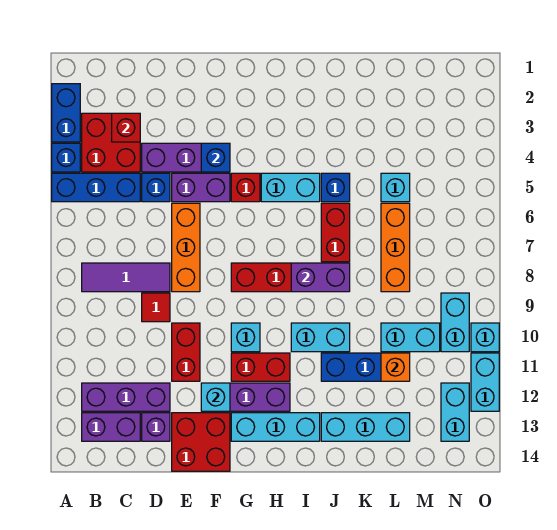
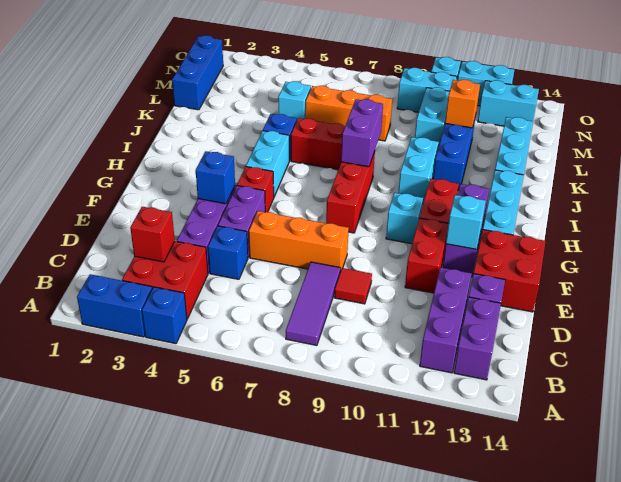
blue 1x3 brick [52,173,140,202] -> blue 1x3 brick moved to [172,35,223,110]
red 1x2 brick [172,323,200,381] -> red 1x2 brick turned to [405,218,449,293]

